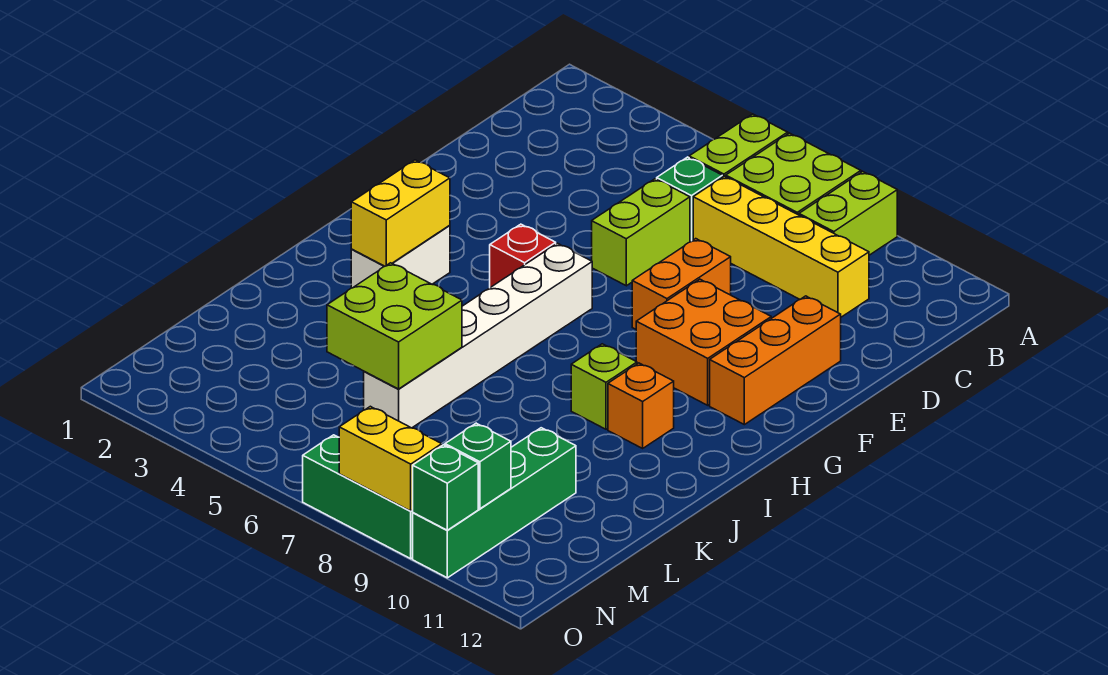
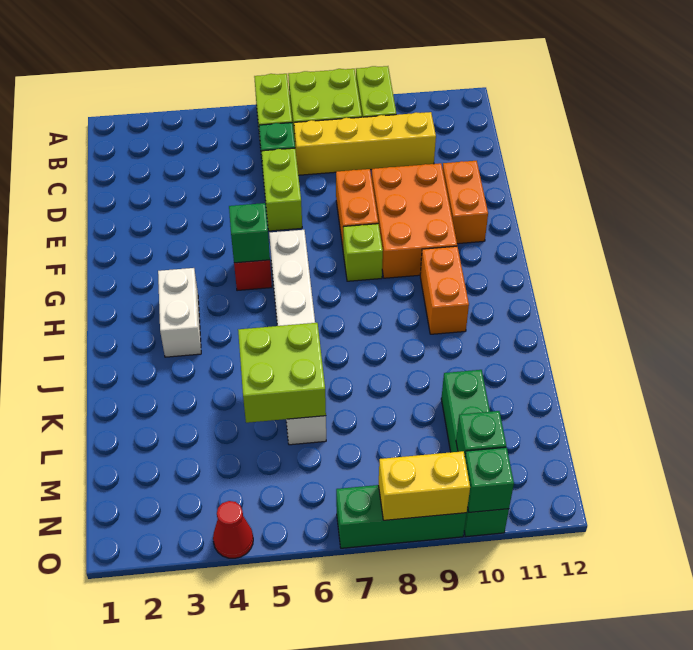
orange 1x3 brick [710,296,841,425] -> orange 1x2 brick [443,161,488,244]
orange 2x2 brick [636,279,771,405] -> orange 2x3 brick [372,163,457,278]
none -> green 1x1 brick [229,203,270,263]
yellow 1x2 brick [351,160,450,266] -> none
lime 1x1 brick [571,344,637,429] -> lime 1x1 brick moved to [343,224,383,281]
orange 1x1 brick [608,363,674,448] -> orange 1x2 brick [420,246,469,334]
none -> red 1x1 cone [213,501,253,558]

